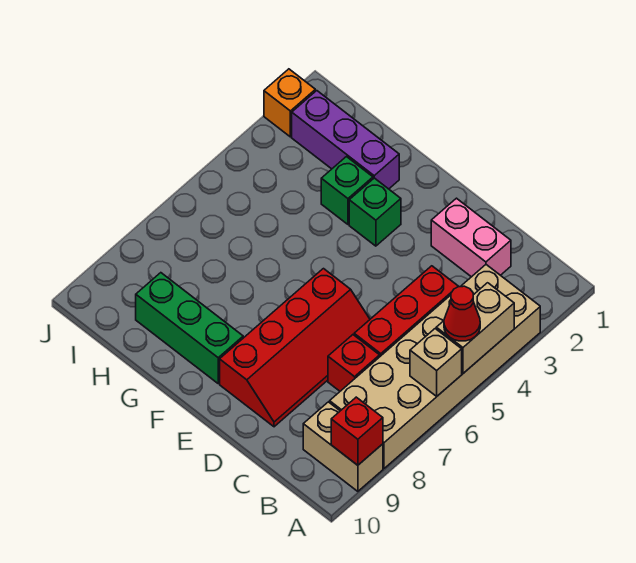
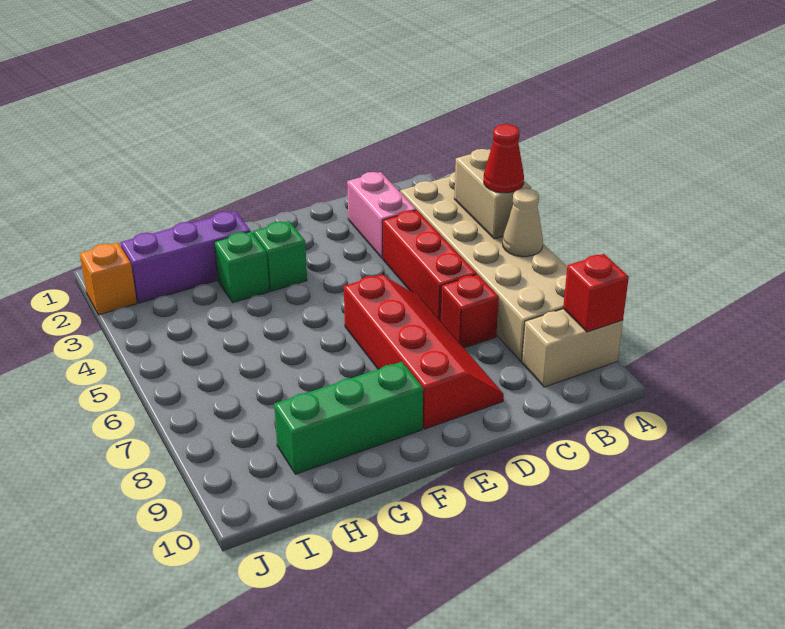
tan 1x1 brick [410,329,462,397] -> tan 1x1 cone [503,188,543,257]
pink 1x2 brick [431,198,511,277] -> pink 1x2 brick turned to [347,172,416,258]

